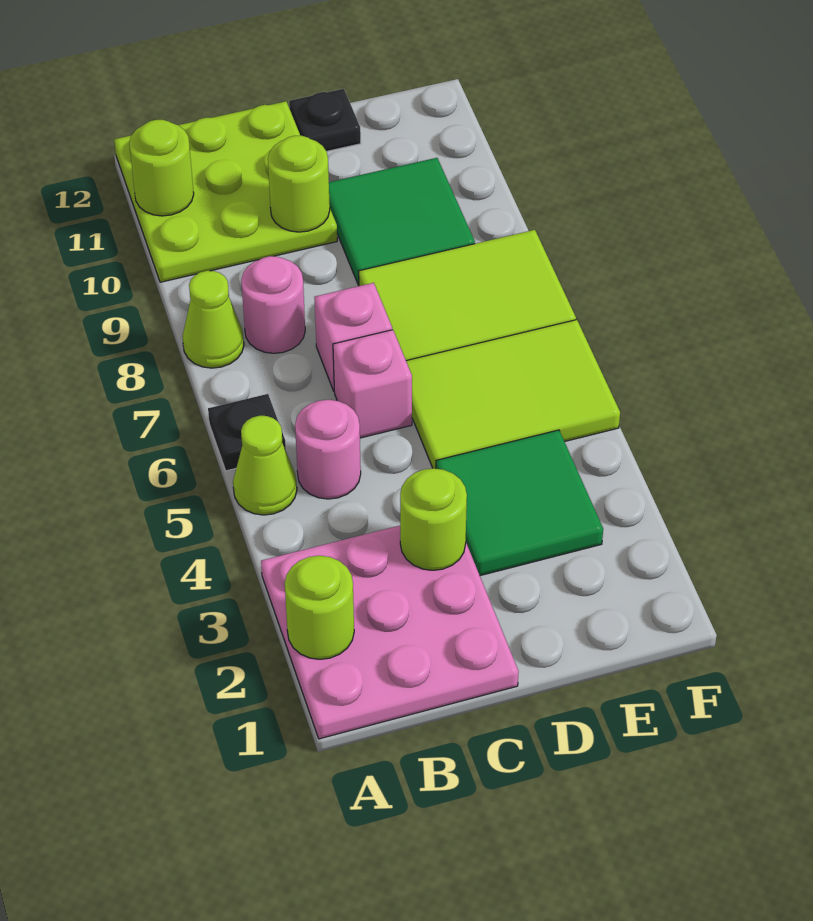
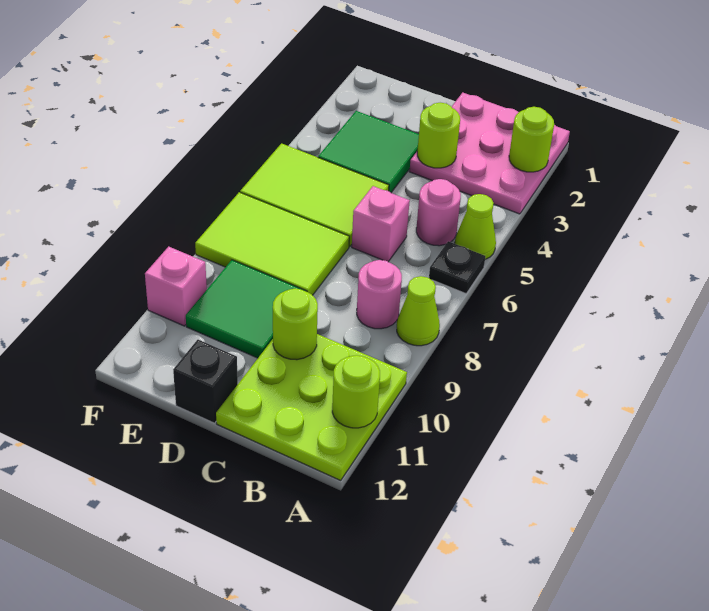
pink 1x1 brick [314,283,392,391] -> pink 1x1 brick moved to [145,247,207,326]
black 1x1 plate [289,89,361,151] -> black 1x1 brick [173,340,238,423]

